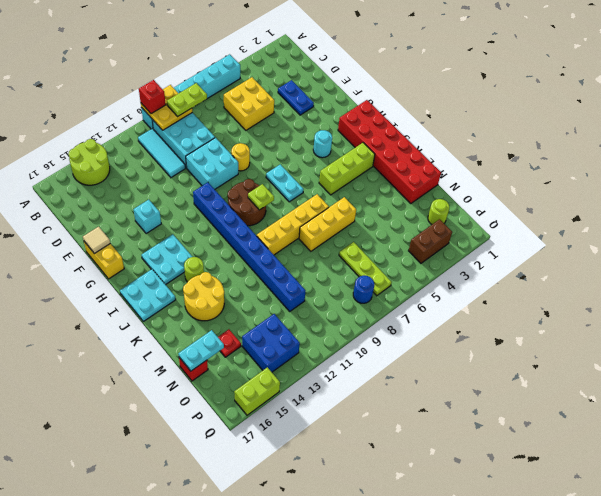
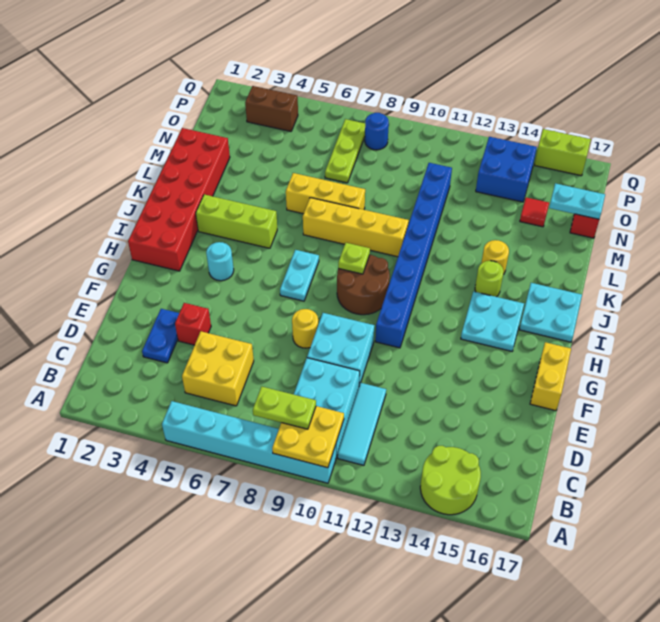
red 1x1 brick [139,80,166,114] -> red 1x1 brick moved to [175,303,211,345]
cyan 1x1 brick [134,200,161,234] -> none
tan 1x1 tile [83,227,110,254] -> none
yellow 2x2 round brick [183,272,224,321] -> yellow 1x1 round brick [481,240,509,275]
red 1x1 plate [218,329,241,357] -> red 1x1 tile [520,197,549,227]
lime 1x1 round brick [428,199,449,224] -> none

